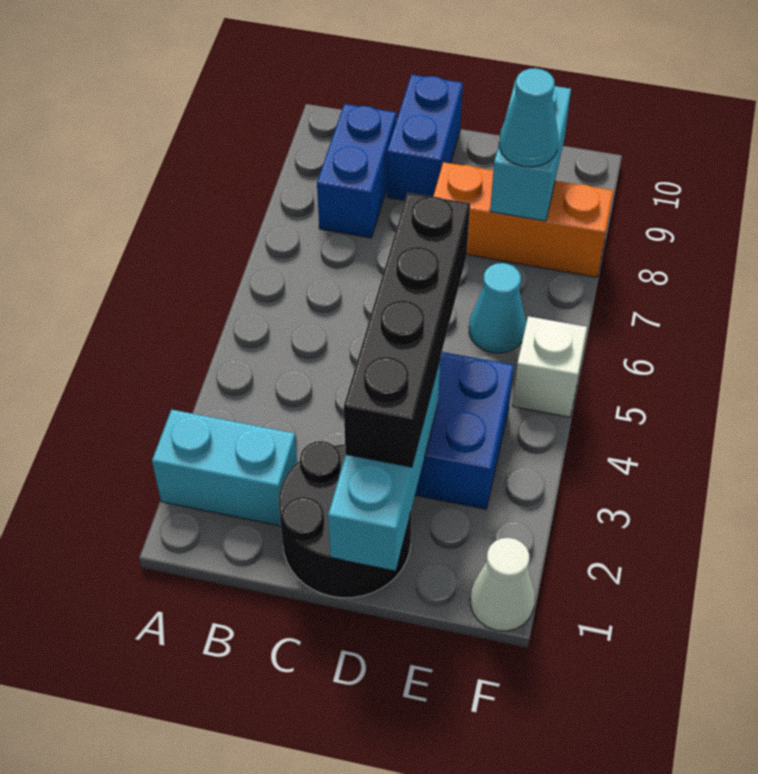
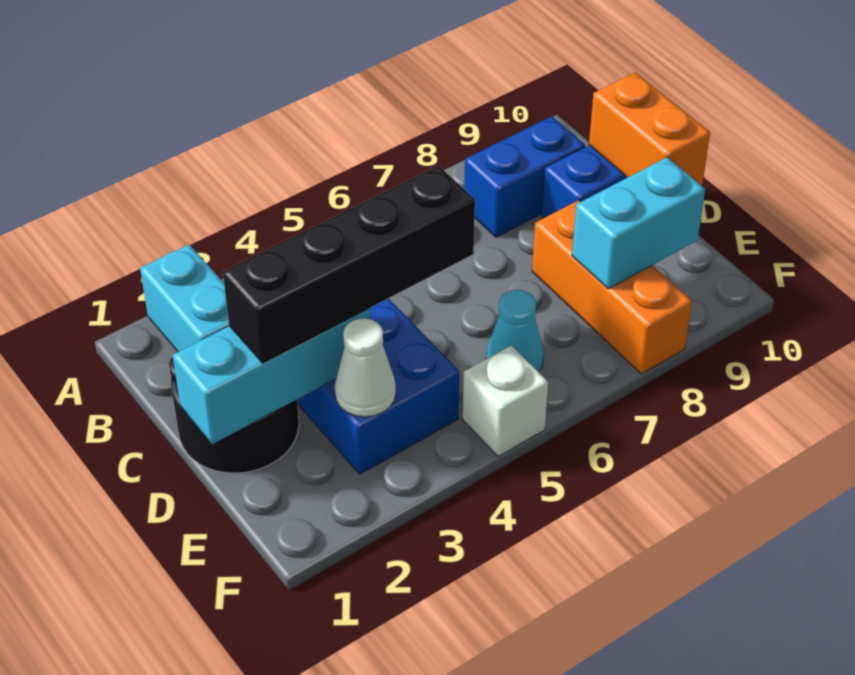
none -> orange 1x2 brick [589,73,710,185]
cyan 1x1 cone [499,68,558,167] -> none
white 1x1 cone [470,538,535,631] -> white 1x1 cone moved to [335,318,396,417]

